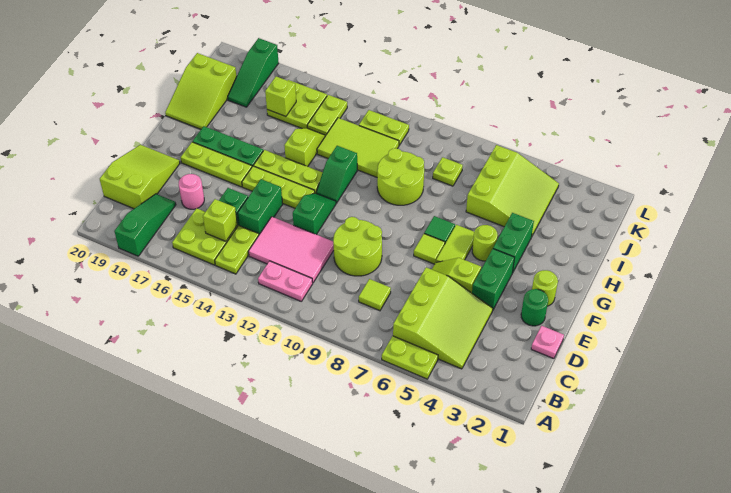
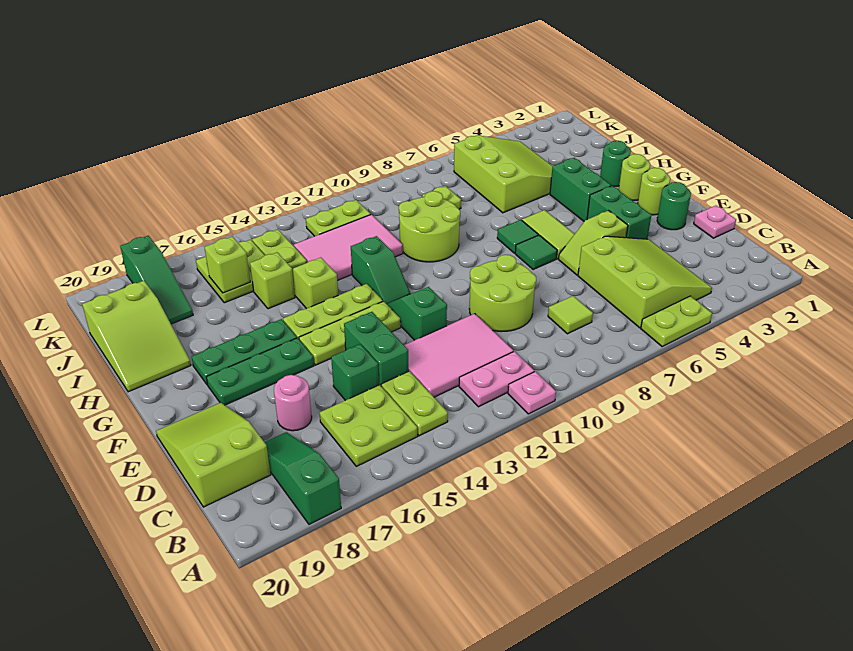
none -> pink 1x1 plate [508,371,556,414]
lime 1x1 brick [203,199,237,241] -> lime 1x1 brick moved to [250,252,295,309]
lime 1x1 tile [414,234,445,264] -> green 1x1 tile [515,235,557,270]
lime 1x3 plate [181,142,252,187] -> green 1x3 plate [206,338,314,405]
lime 1x1 round brick [472,225,498,261] -> lime 1x1 round brick moved to [619,154,650,200]
none -> green 1x1 round brick [600,141,631,186]
lime 2x3 tile [317,118,399,177] -> pink 2x3 tile [294,214,403,280]

